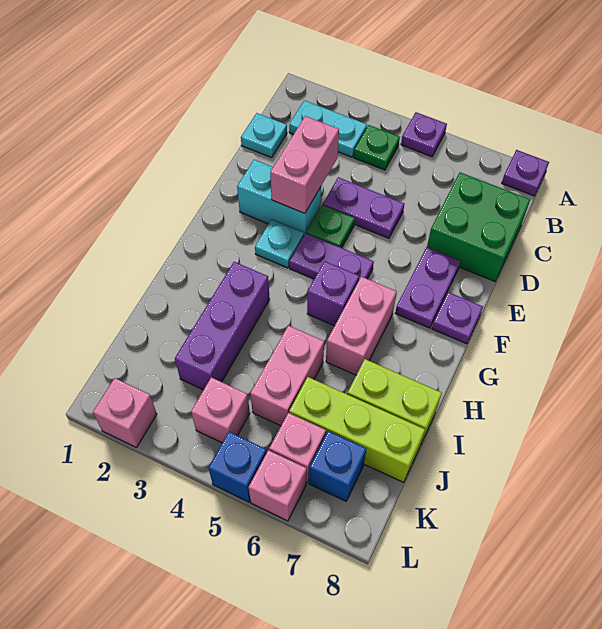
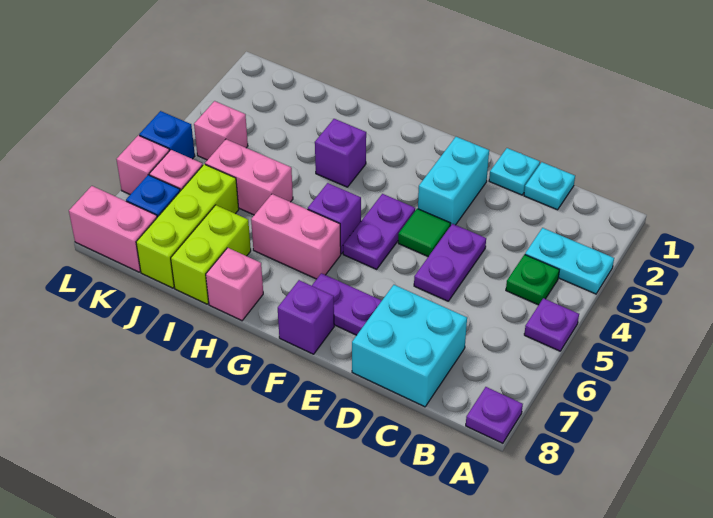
cyan 1x2 plate [289,100,367,157] -> cyan 1x2 plate turned to [525,228,614,294]
green 2x2 brick [427,172,530,281] -> cyan 2x2 brick [352,285,467,407]
pink 1x2 brick [270,116,339,213] -> pink 1x2 brick moved to [69,186,157,272]
green 1x1 plate [306,205,355,248] -> green 1x1 tile [398,209,451,257]
cyan 1x1 plate [255,219,304,268] -> cyan 1x1 plate moved to [489,148,540,195]
purple 1x1 plate [432,292,483,344] -> purple 1x1 brick [278,280,334,354]
purple 1x3 brick [175,262,270,390] -> purple 1x1 brick [315,119,366,187]
pink 1x1 brick [93,378,157,447] -> pink 1x1 brick moved to [206,248,263,321]

